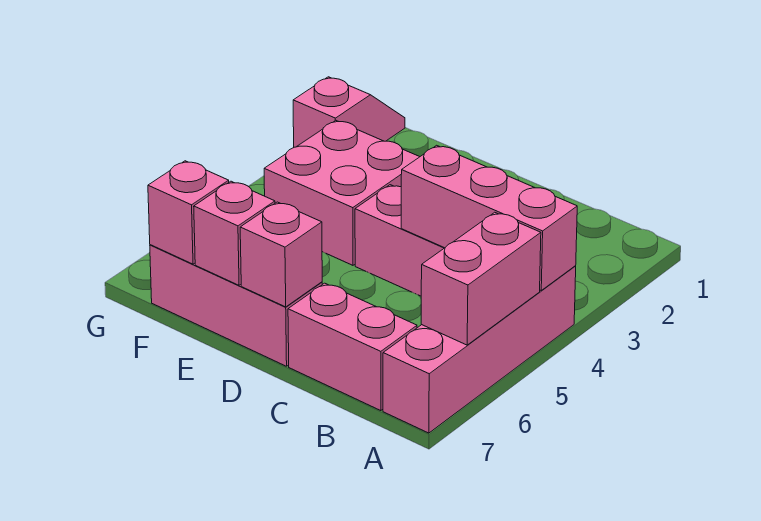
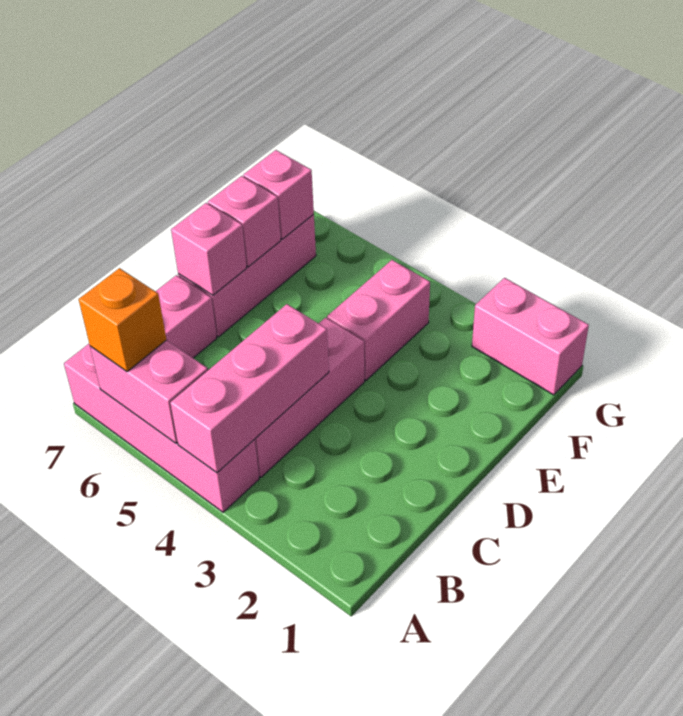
none -> orange 1x1 brick [79,268,166,372]
pink 2x2 brick [264,120,419,265] -> pink 1x2 brick [327,260,430,380]
pink 1x2 slope [293,77,405,147] -> pink 1x2 brick [472,278,589,395]

